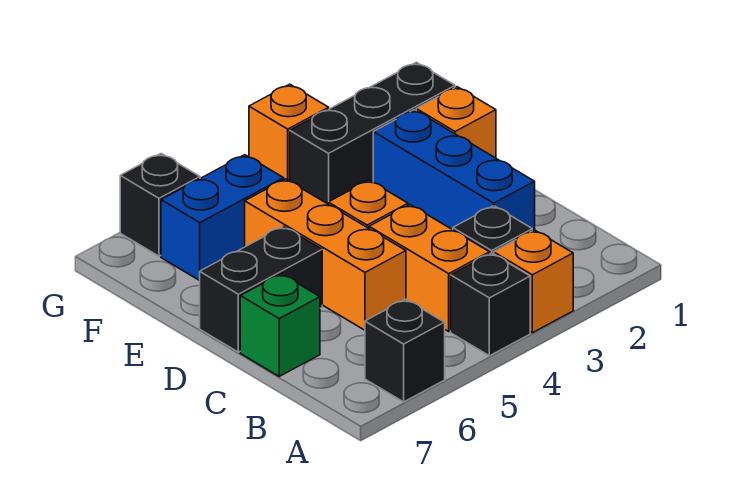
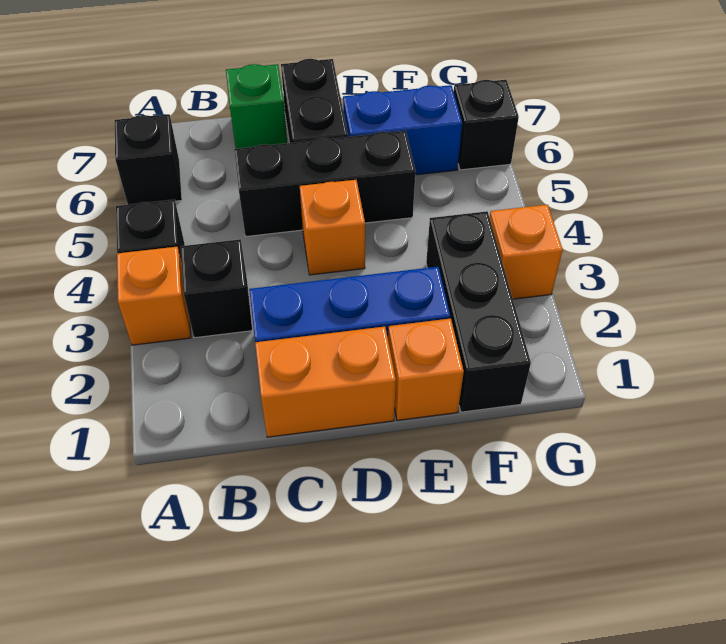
orange 1x2 brick [369,205,490,331] -> orange 1x2 brick moved to [255,327,396,437]
orange 1x3 brick [245,179,406,330] -> black 1x3 brick [234,131,416,236]
blue 1x2 brick [161,155,284,281] -> blue 1x2 brick turned to [343,85,462,175]

